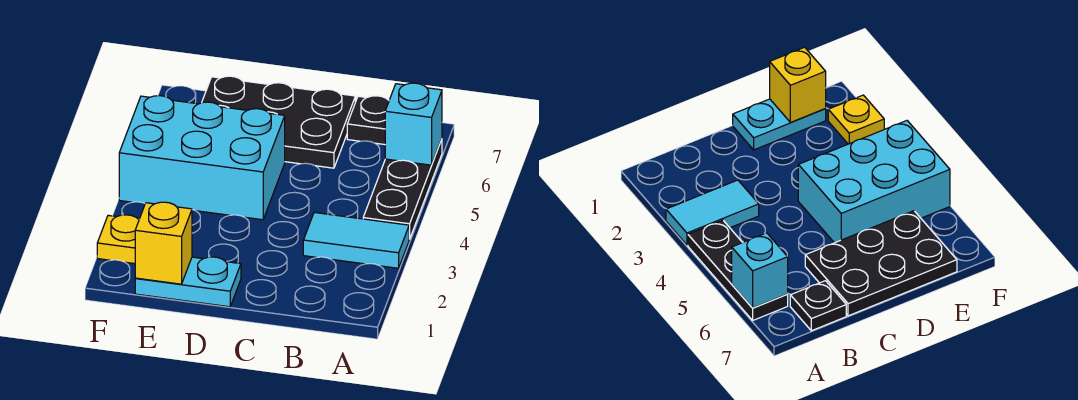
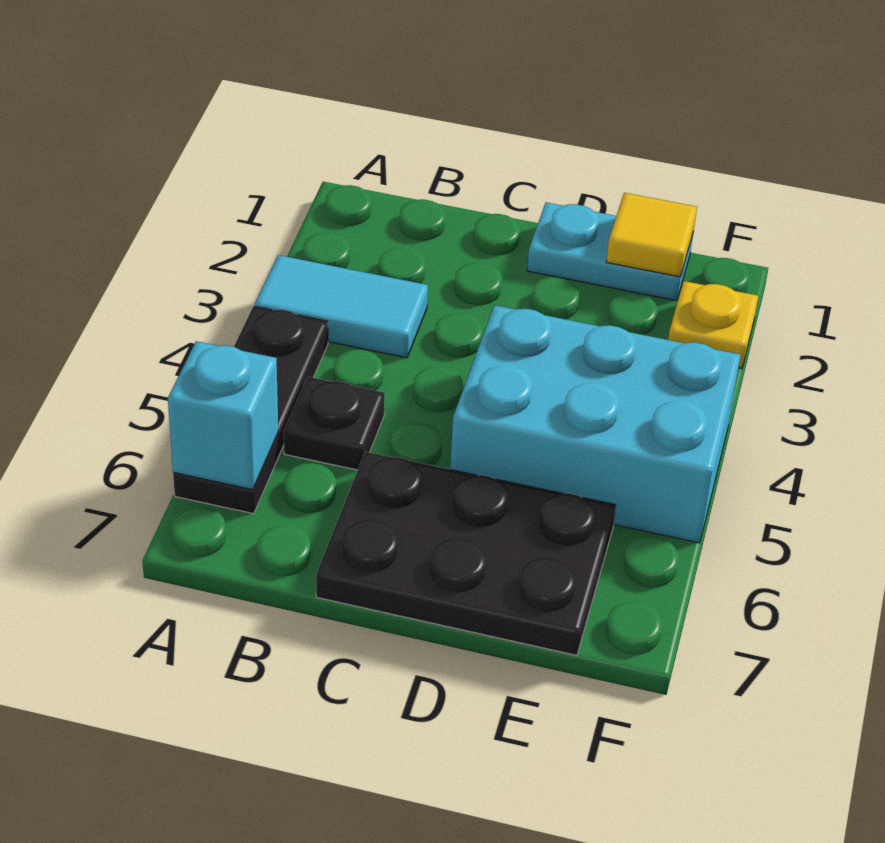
black 1x1 plate [347,96,389,145] -> black 1x1 plate moved to [284,377,385,470]
yellow 1x1 brick [135,202,192,284] -> yellow 1x1 tile [606,193,697,277]

